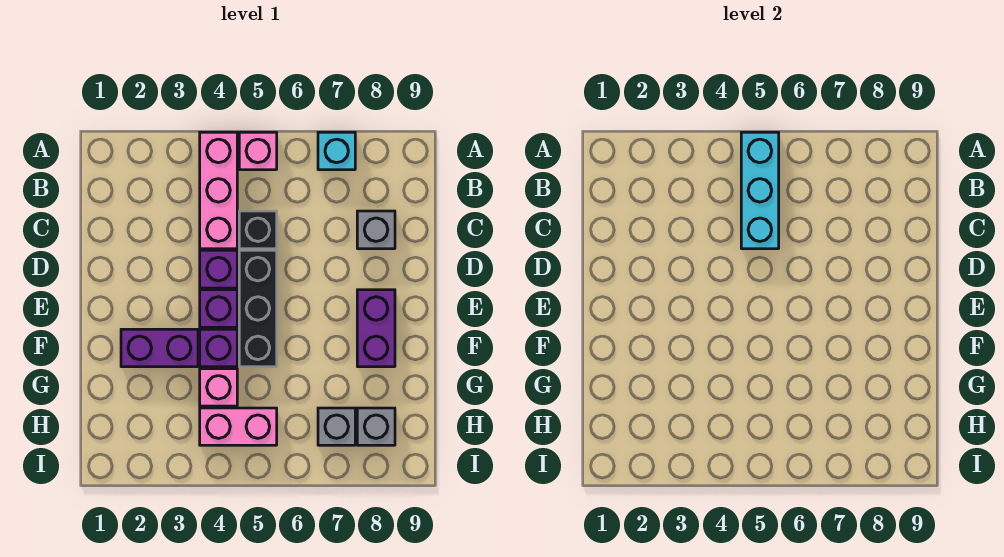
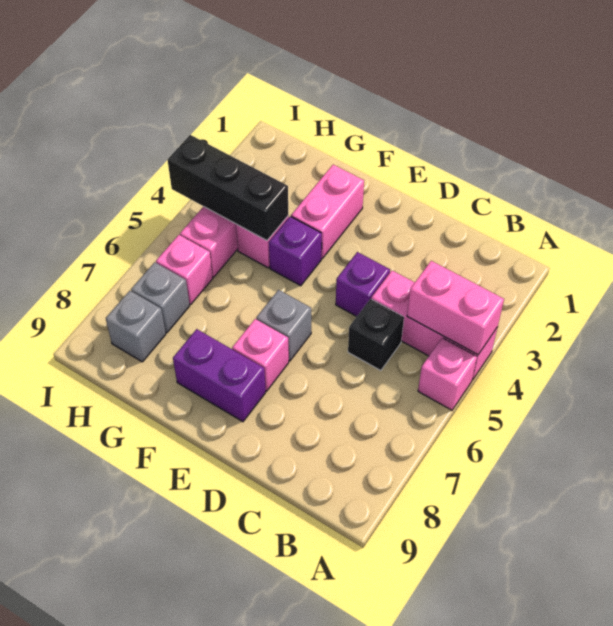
none -> pink 1x2 brick [407,261,504,355]
cyan 1x3 brick [741,132,779,249] -> none
cyan 1x1 brick [318,132,355,170] -> none
grey 1x1 brick [357,211,395,249] -> grey 1x1 brick moved to [256,290,311,361]
black 1x3 brick [239,250,277,367] -> black 1x3 brick moved to [168,135,288,241]
purple 1x1 brick [200,290,237,327] -> none
none -> pink 1x1 brick [232,319,289,391]
purple 1x2 brick [121,329,198,367] -> pink 1x2 brick [291,165,364,259]
none -> pink 1x1 brick [156,235,213,304]

